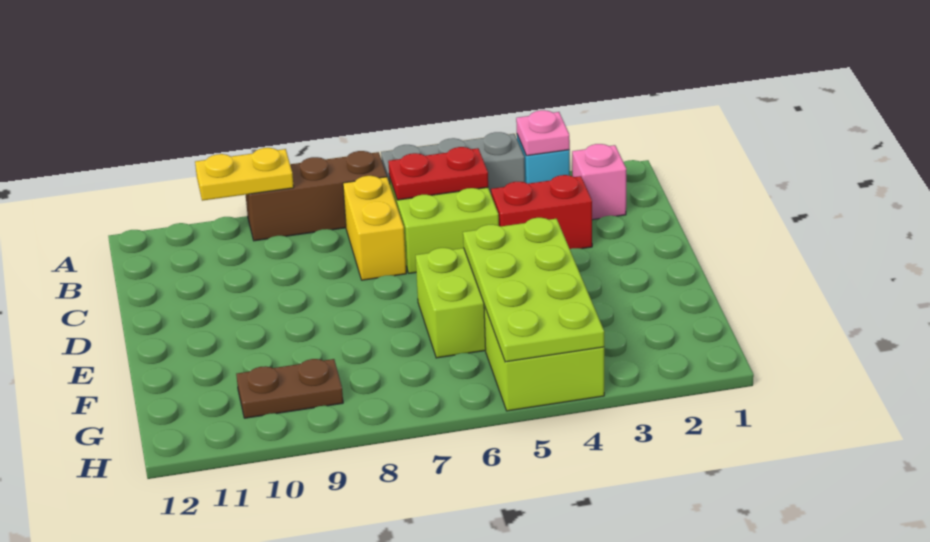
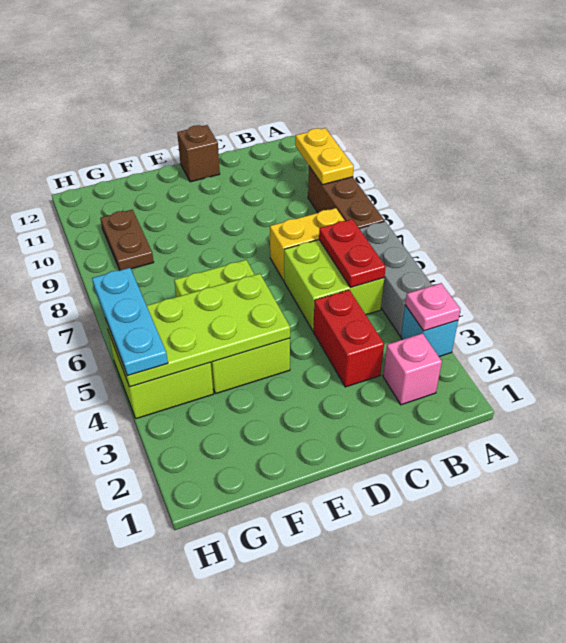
none -> brown 1x1 brick [177,125,220,182]
none -> cyan 1x3 plate [92,268,168,376]

